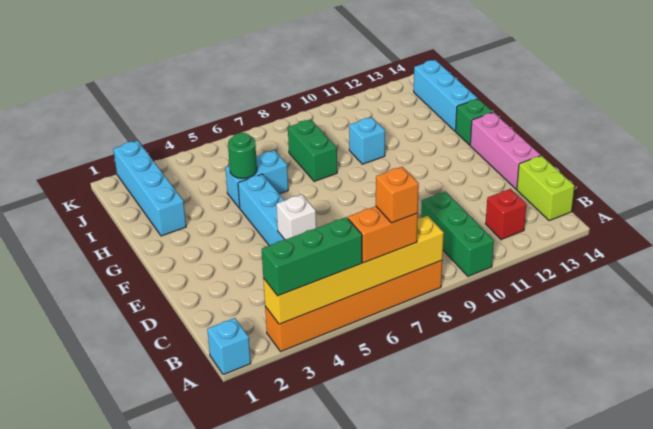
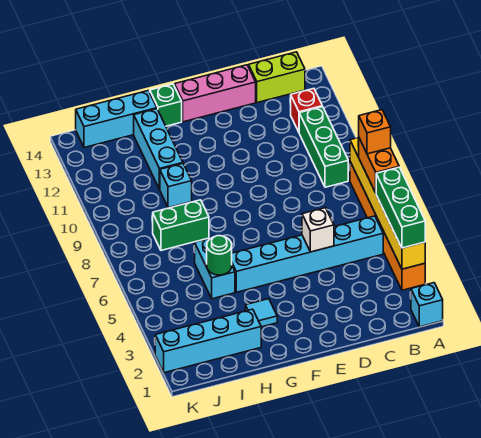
green 1x3 brick [421,191,494,276] -> green 1x3 brick turned to [299,107,348,187]
none -> cyan 1x1 tile [245,299,277,327]
none -> cyan 1x3 brick [134,109,183,189]

